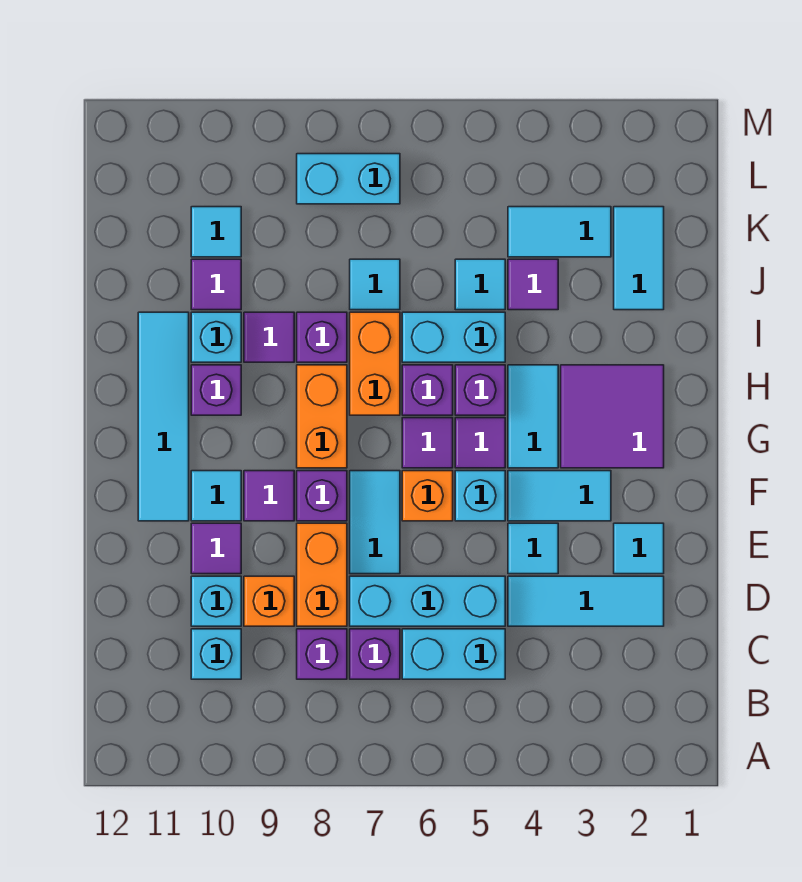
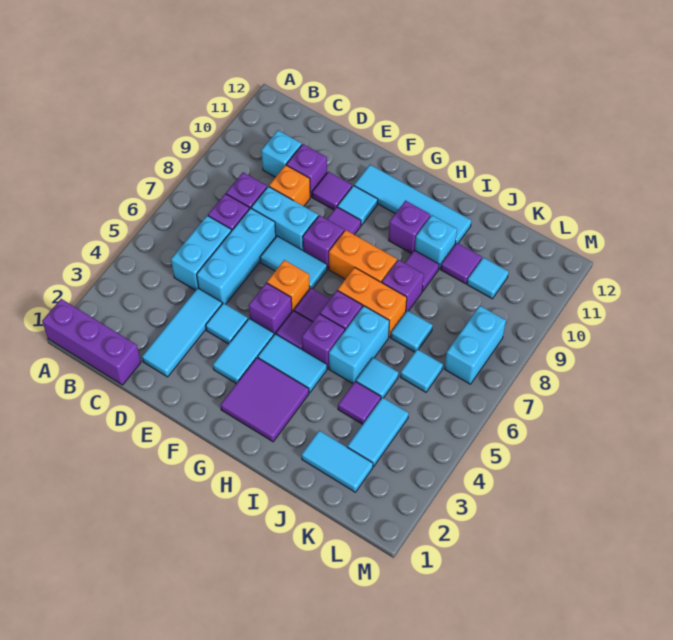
none -> purple 1x3 brick [42,299,141,385]
orange 1x2 brick [297,523,347,626] -> cyan 1x2 brick [251,186,318,250]
cyan 1x1 brick [191,576,241,626] -> purple 1x1 brick [286,144,327,197]
cyan 1x1 tile [614,523,664,574] -> cyan 1x1 tile moved to [400,349,443,392]
cyan 1x1 brick [455,471,505,521] -> purple 1x1 brick [249,283,292,335]

